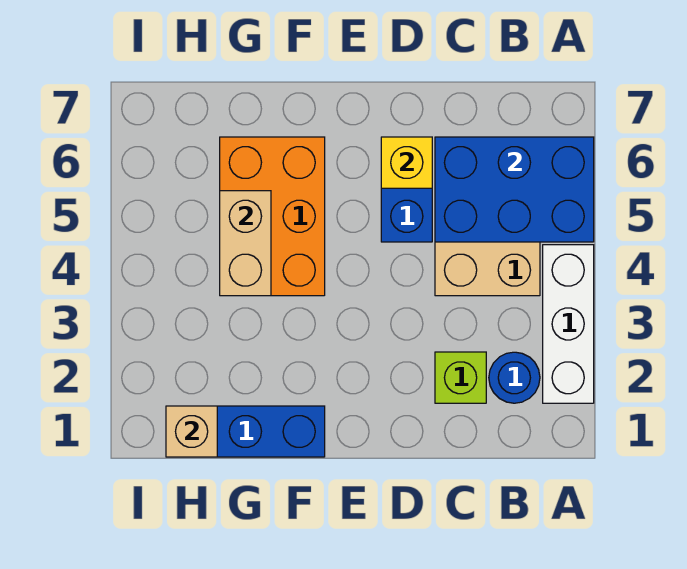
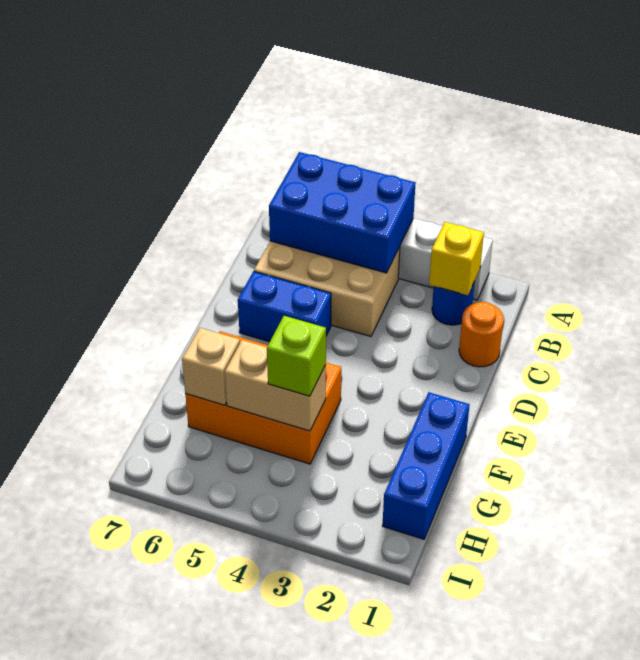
blue 2x3 brick [435,137,594,242] -> blue 2x3 brick turned to [269,152,416,273]
none -> orange 1x1 round brick [459,302,504,367]
lime 1x1 brick [435,352,486,403] -> lime 1x1 brick moved to [267,316,326,396]
yellow 1x1 brick [381,137,432,188] -> yellow 1x1 brick moved to [429,222,484,295]
tan 1x1 brick [166,406,217,457] -> tan 1x1 brick moved to [182,328,240,405]

